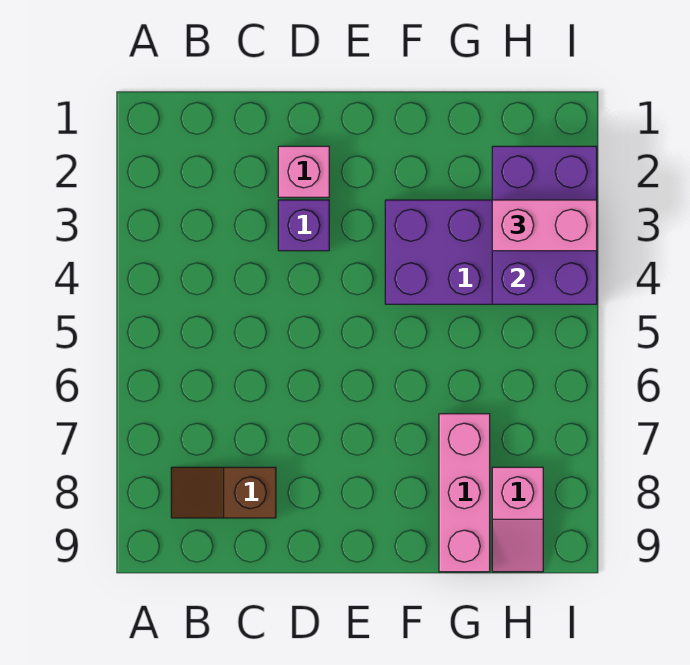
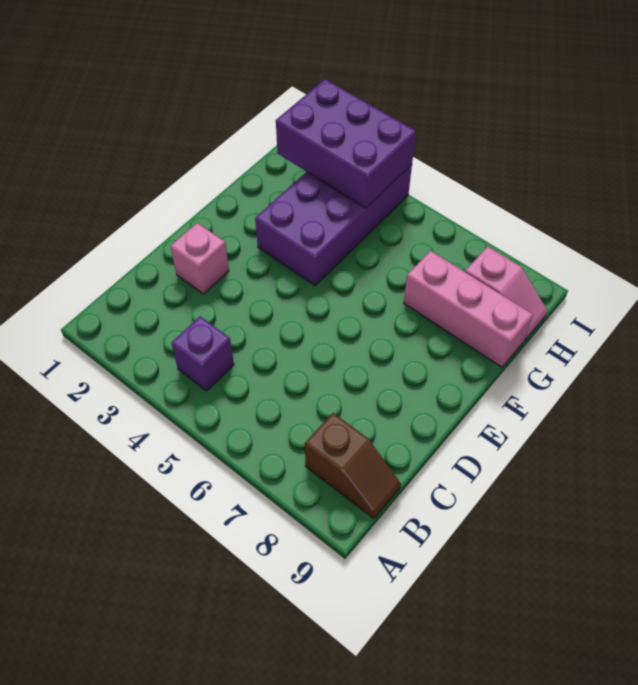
brown 1x2 slope [171,467,276,518] -> brown 1x2 slope turned to [305,413,401,519]
purple 1x1 brick [278,200,329,251] -> purple 1x1 brick moved to [171,316,234,391]
pink 1x2 brick [492,200,597,251] -> none

